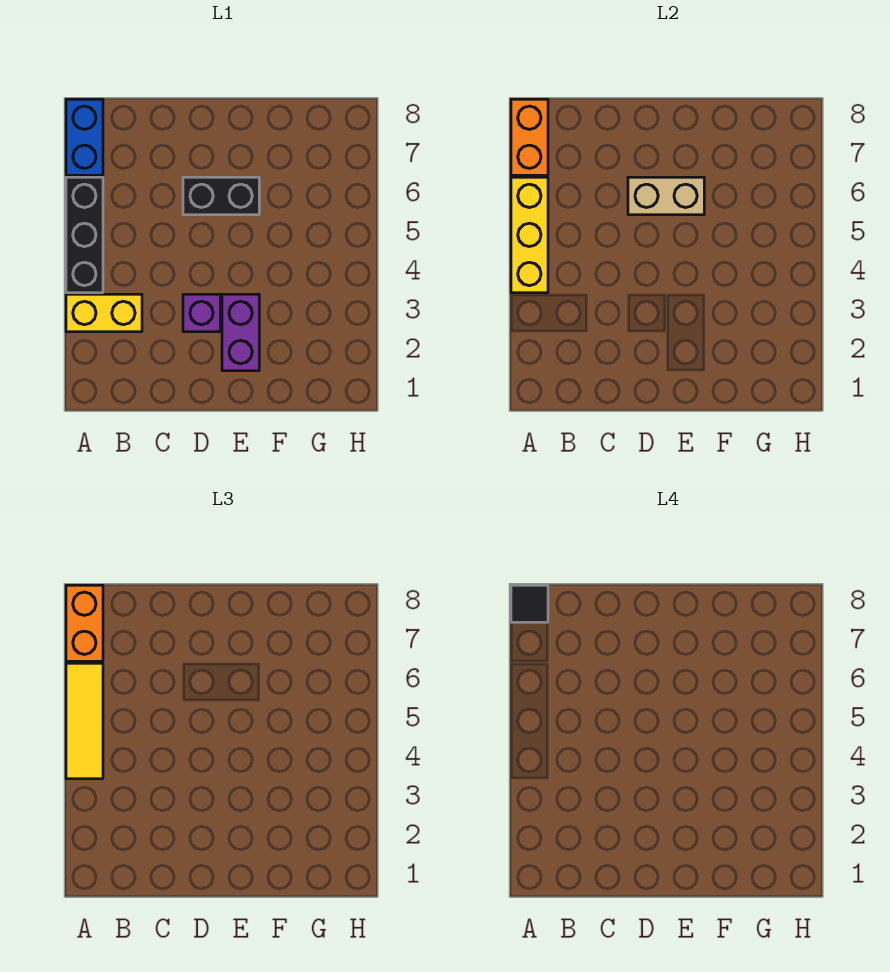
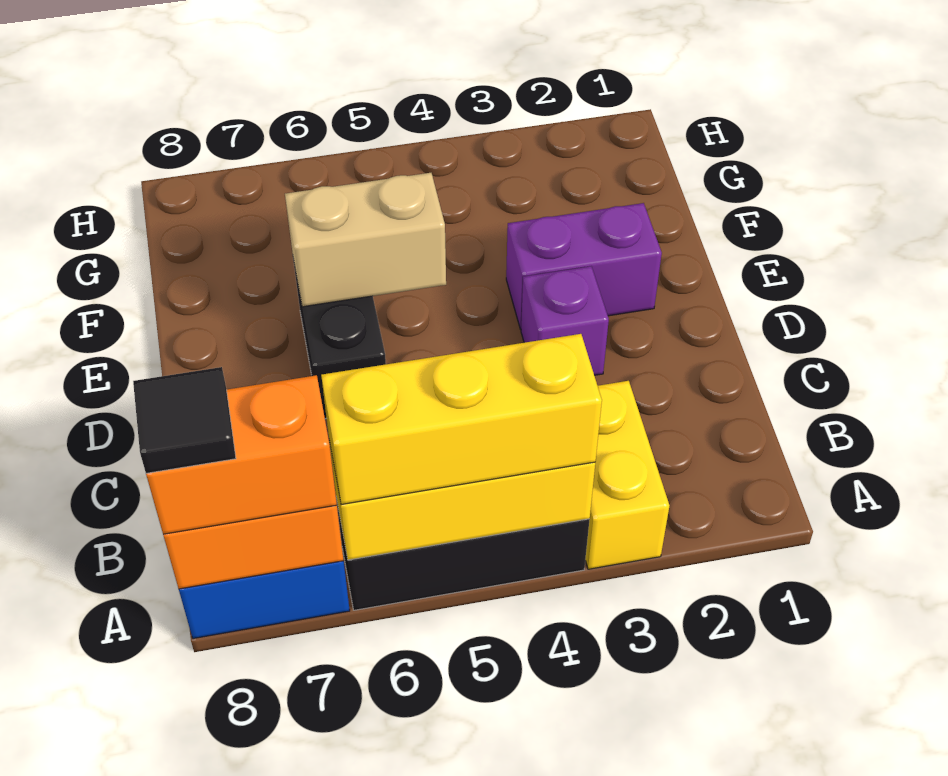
yellow 1x3 tile [66,663,103,779] -> yellow 1x3 brick [321,334,602,505]
tan 1x2 brick [628,177,704,215] -> tan 1x2 brick turned to [285,173,446,307]

